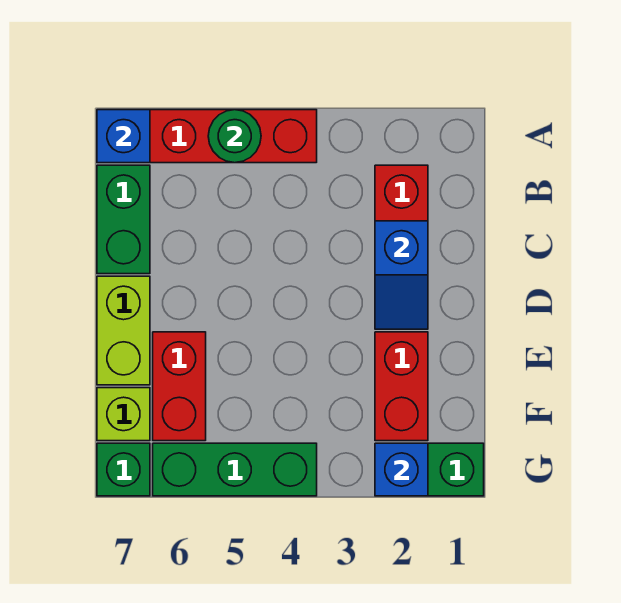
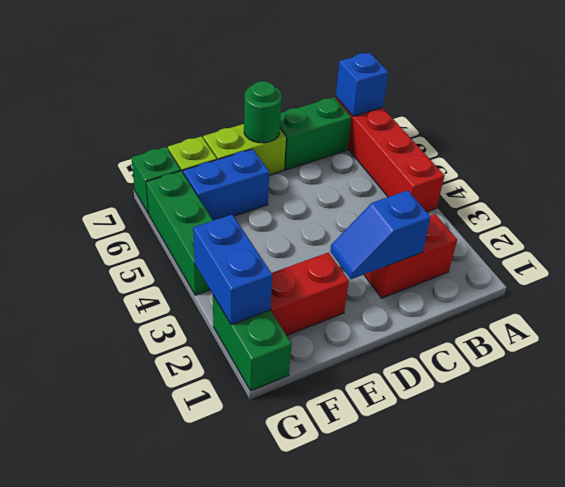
green 1x1 round brick [208,110,261,163] -> green 1x1 round brick moved to [244,81,282,143]
red 1x2 brick [153,332,206,441] -> blue 1x2 brick [183,149,269,221]
blue 1x1 brick [375,443,428,496] -> blue 1x2 brick [193,215,272,325]

